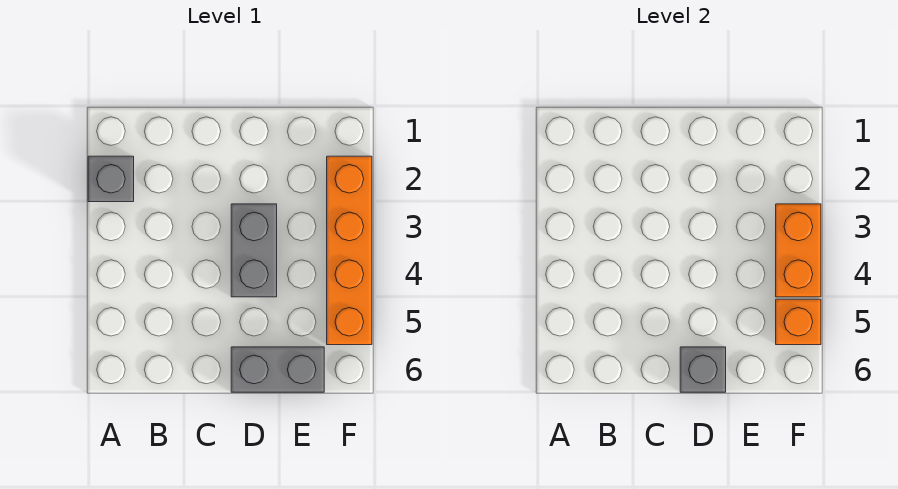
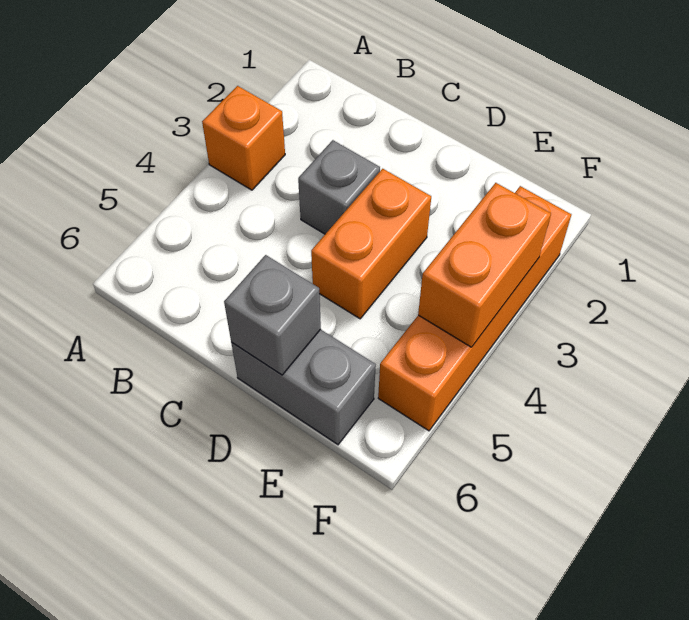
grey 1x1 brick [88,156,134,202] -> grey 1x1 brick moved to [298,140,380,234]
grey 1x2 brick [231,204,277,297] -> orange 1x2 brick [311,169,431,319]
orange 1x1 brick [776,299,821,345] -> orange 1x1 brick moved to [202,86,285,190]

